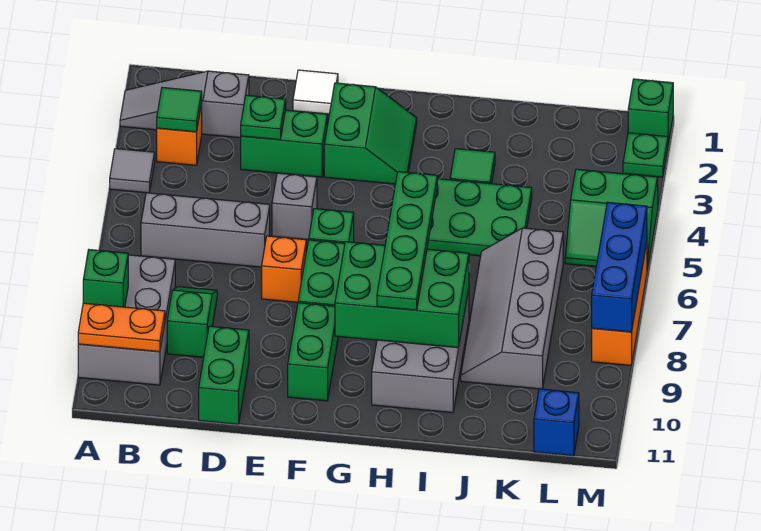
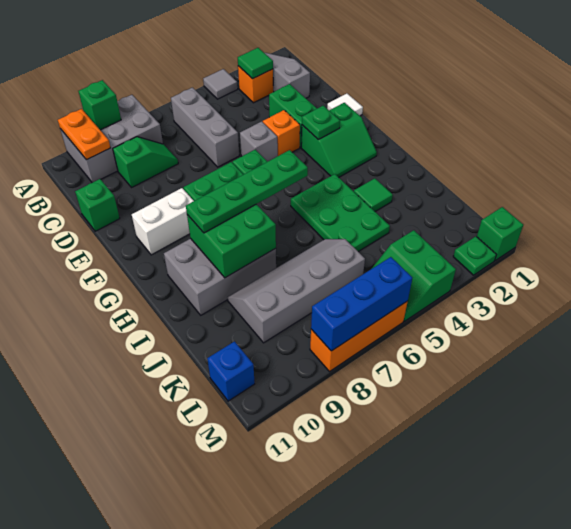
green 1x1 plate [241,95,286,140] -> green 1x1 plate moved to [302,106,340,139]
green 1x2 brick [199,326,249,424] -> green 1x1 brick [75,179,120,231]
orange 1x1 brick [262,236,306,302] -> orange 1x1 brick moved to [263,110,300,156]
green 1x2 brick [288,303,338,401] -> white 1x2 brick [132,188,193,255]
green 2x3 brick [335,242,469,348] -> green 2x2 brick [187,204,276,278]

